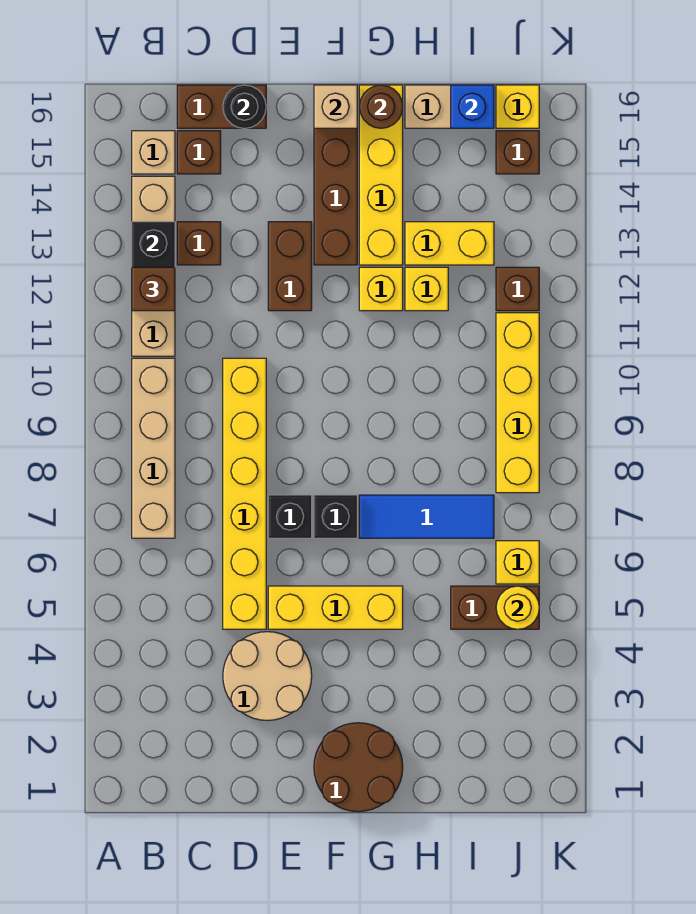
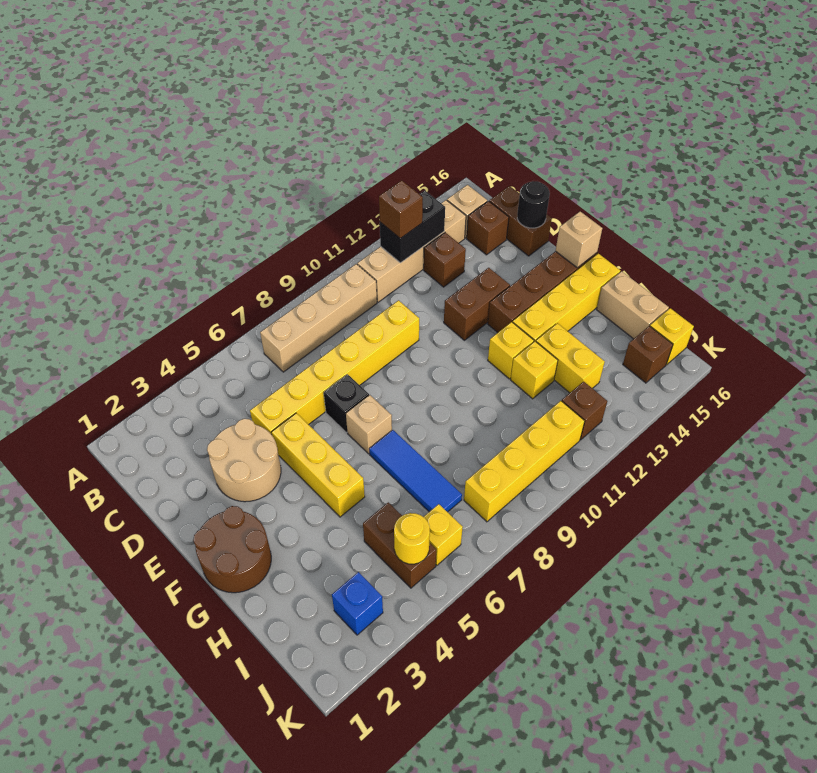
black 1x1 brick [314,495,357,538] -> tan 1x1 brick [346,395,392,454]
brown 1x1 round brick [359,85,403,128] -> none
blue 1x1 brick [451,85,494,128] -> blue 1x1 brick moved to [332,572,383,635]

